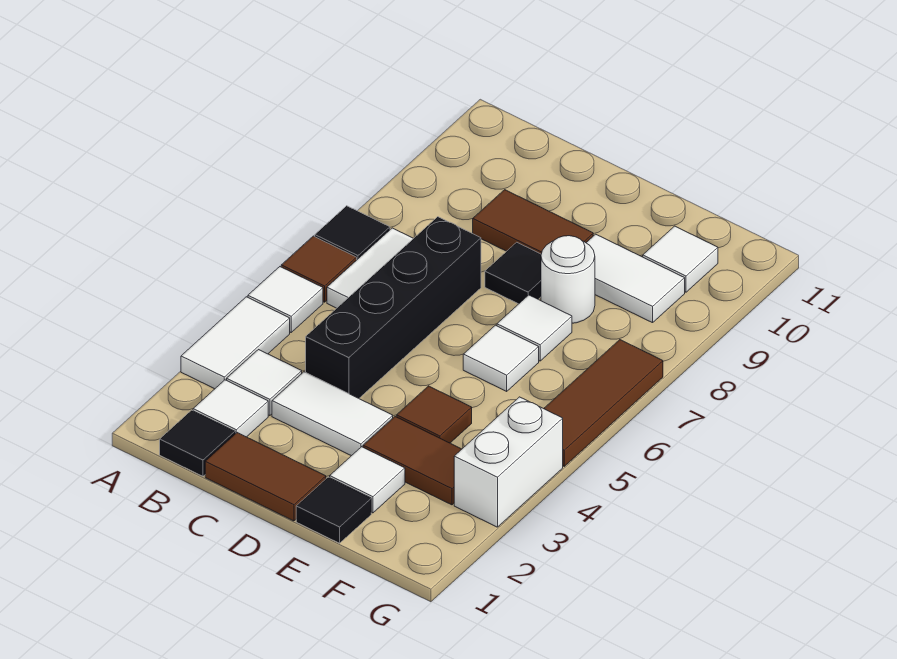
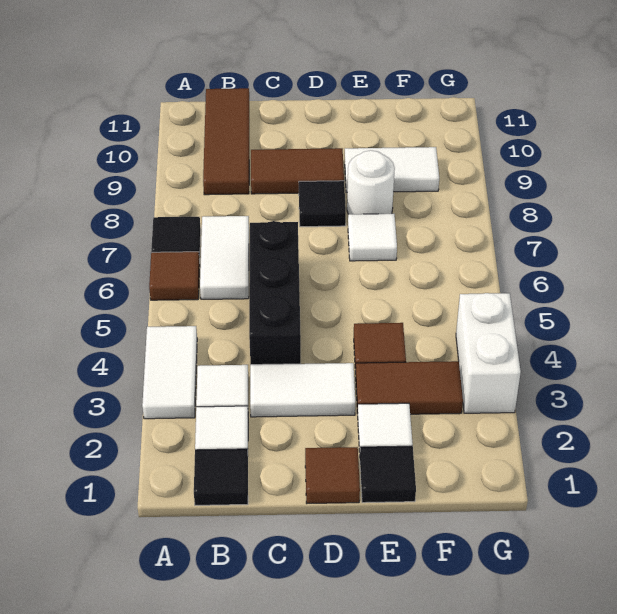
white 1x1 tile [248,267,323,332] -> none
brown 1x2 tile [205,433,326,521] -> brown 1x1 tile [305,447,360,503]
black 1x4 brick [306,217,481,398] -> black 1x3 brick [249,221,301,365]
white 1x1 tile [463,325,539,391] -> none
white 1x1 tile [643,226,718,292] -> none
brown 1x3 tile [544,340,663,466] -> brown 1x3 tile moved to [203,88,249,195]

